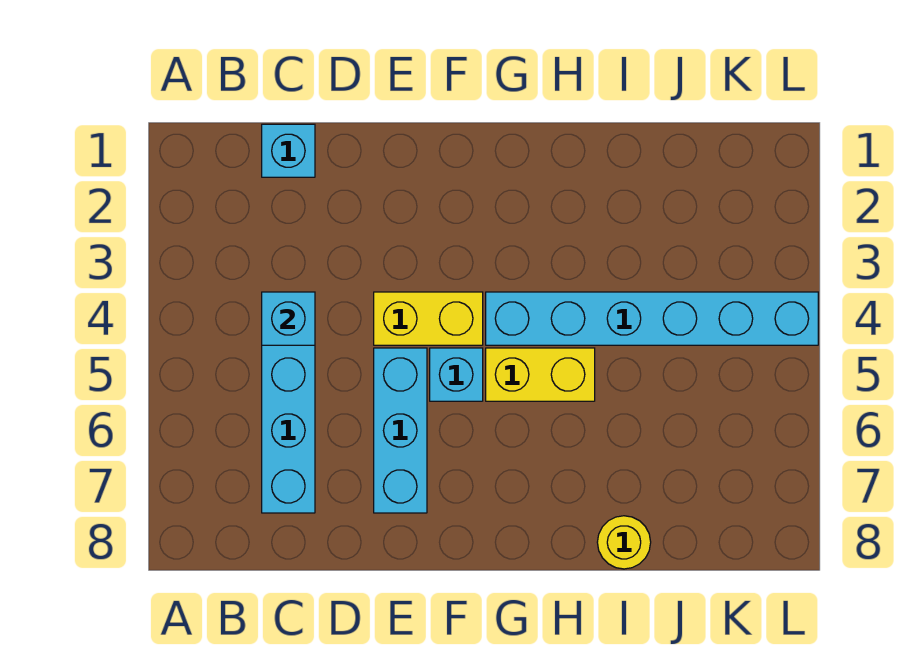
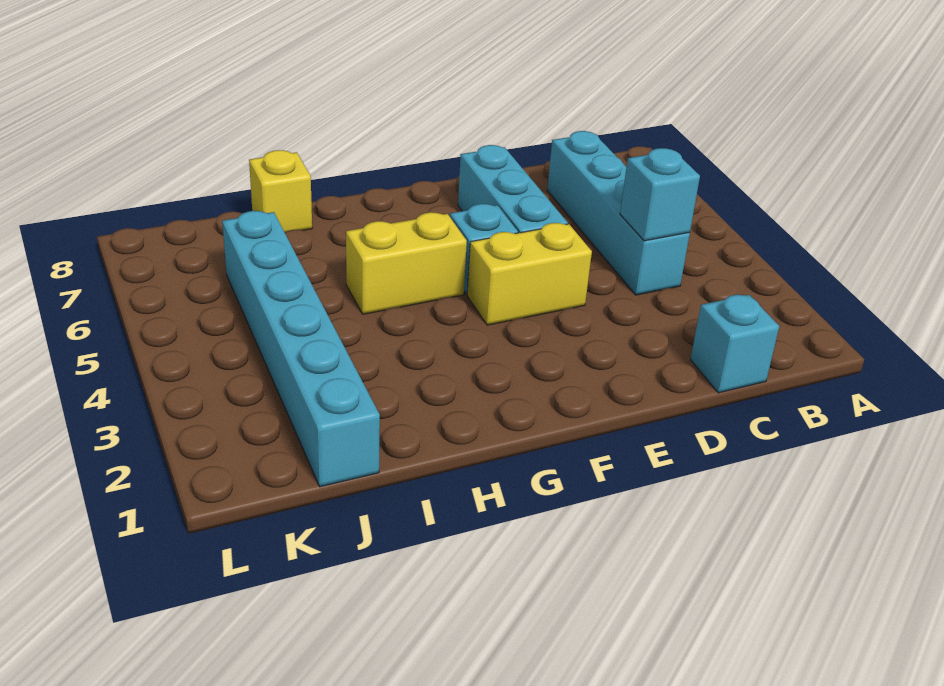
cyan 1x6 brick [486,292,818,345] -> cyan 1x6 brick turned to [222,211,380,487]
yellow 1x1 round brick [597,516,651,569] -> yellow 1x1 brick [249,150,312,232]

